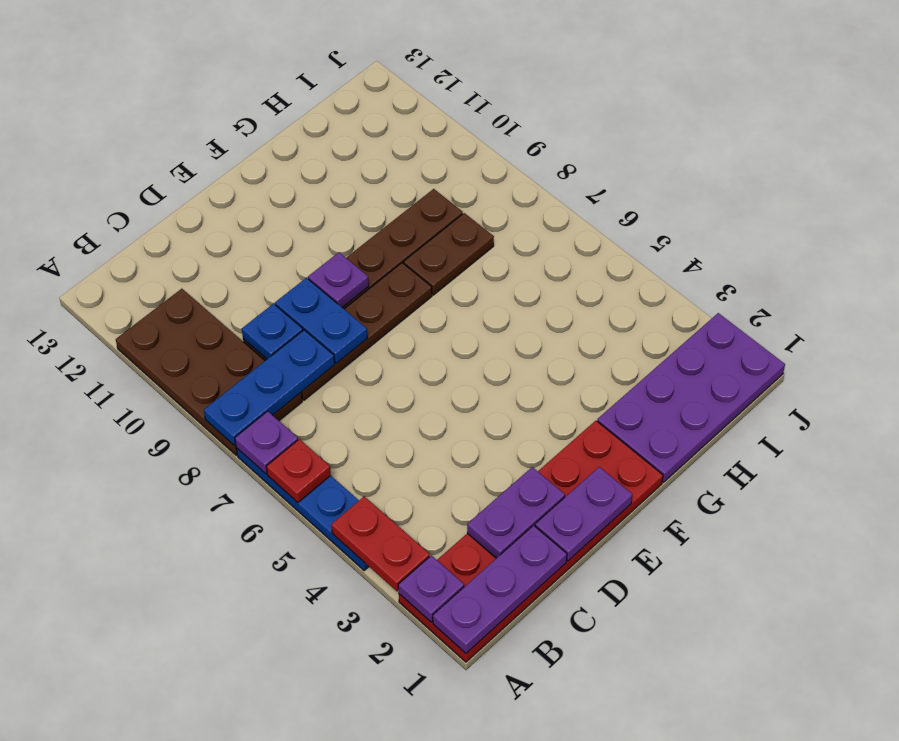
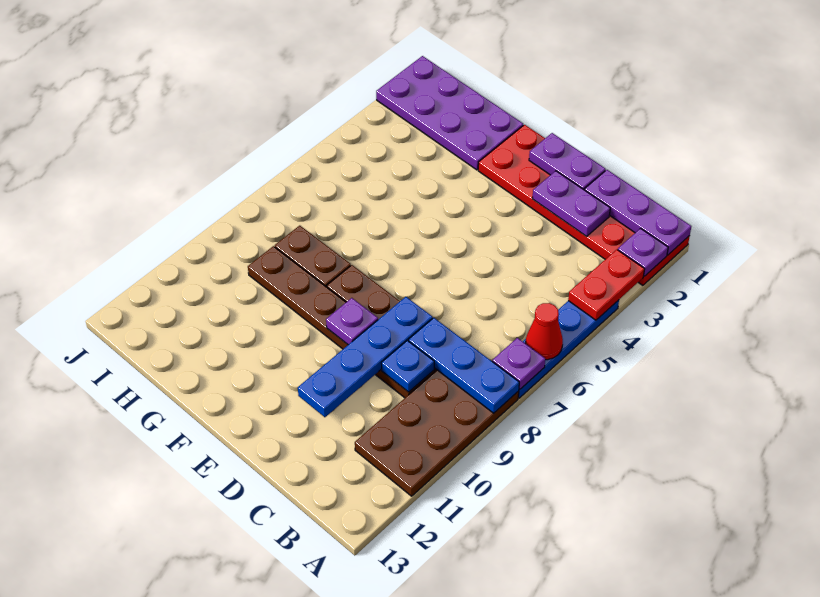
red 1x1 plate [266,439,331,502] -> red 1x1 cone [526,303,563,360]
blue 1x2 plate [275,278,367,363] -> blue 1x4 plate [298,297,433,417]

